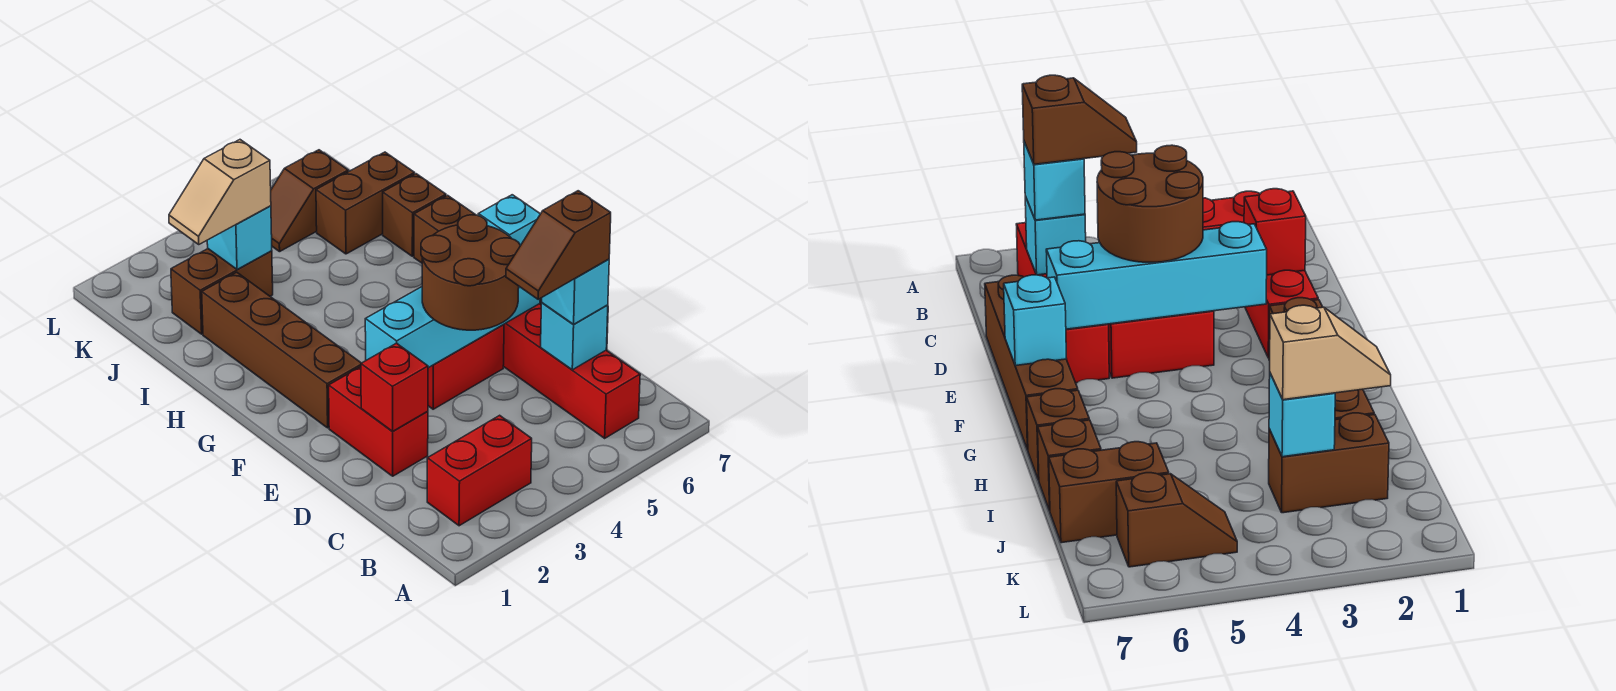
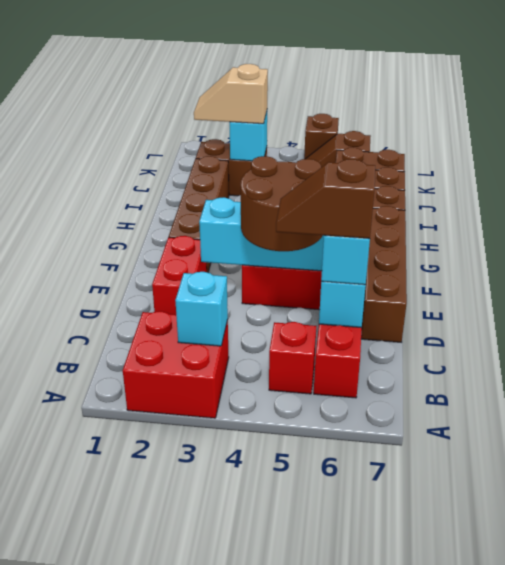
red 1x2 brick [427,415,532,526] -> red 2x2 brick [123,311,229,418]
red 1x1 brick [361,343,428,431] -> red 1x1 brick moved to [269,322,316,394]
cyan 1x1 brick [478,195,540,245] -> cyan 1x1 brick moved to [175,272,228,346]
none -> brown 1x1 brick [304,114,339,159]

